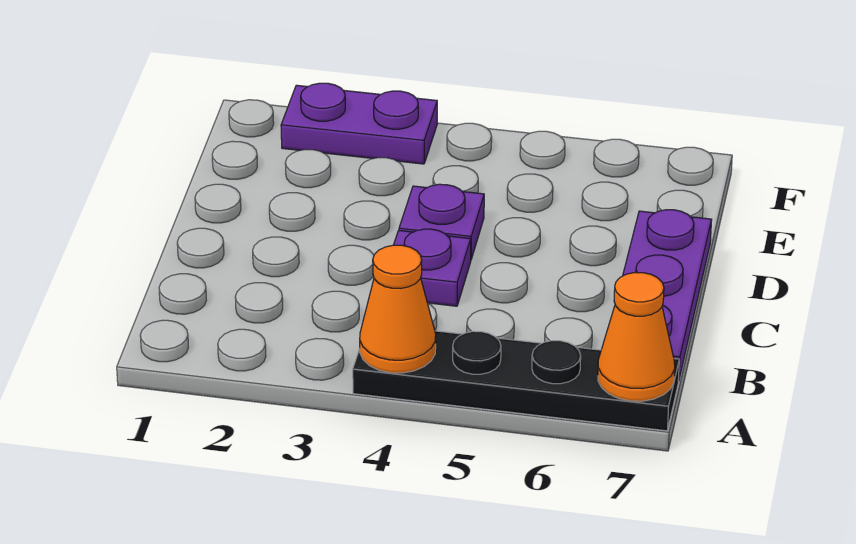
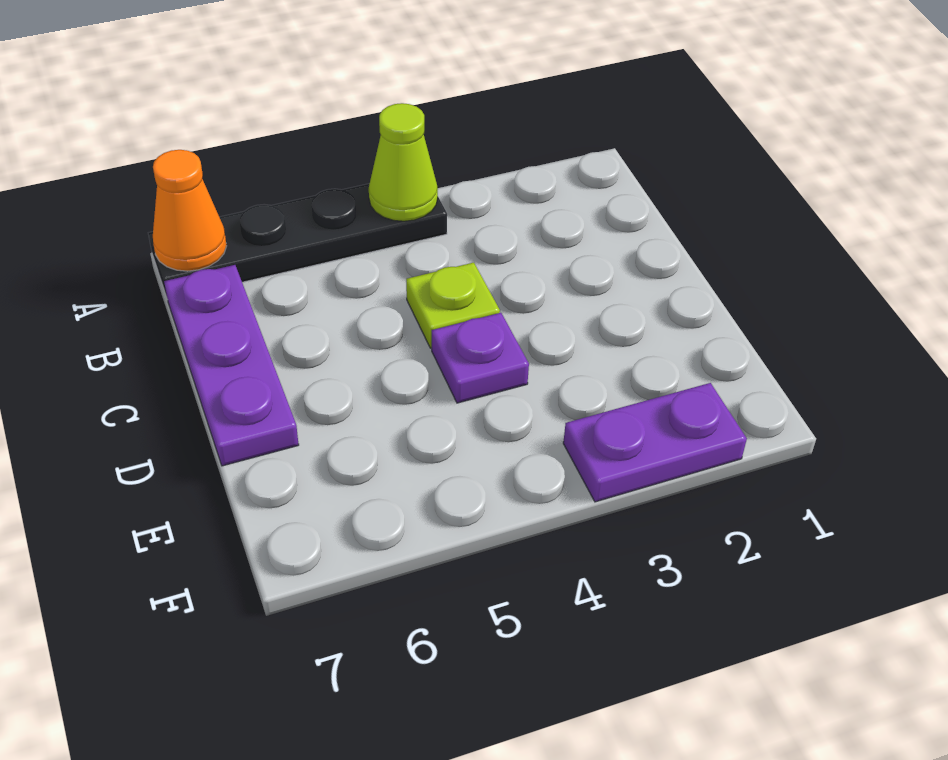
orange 1x1 cone [360,245,436,373] -> lime 1x1 cone [369,103,438,221]
purple 1x1 plate [394,229,471,306] -> lime 1x1 plate [406,263,500,348]

